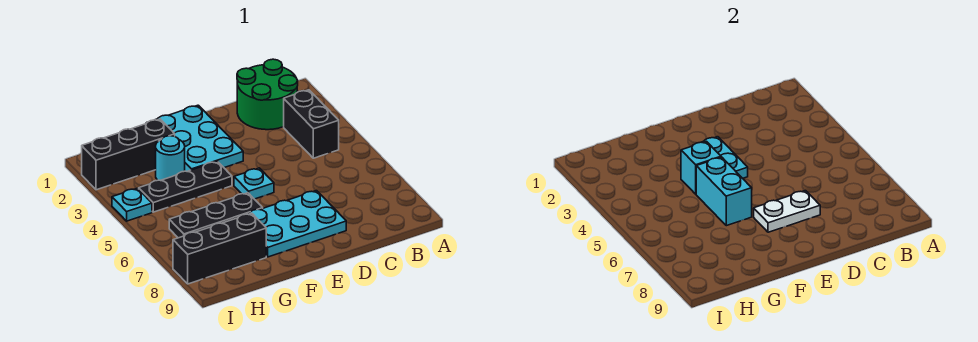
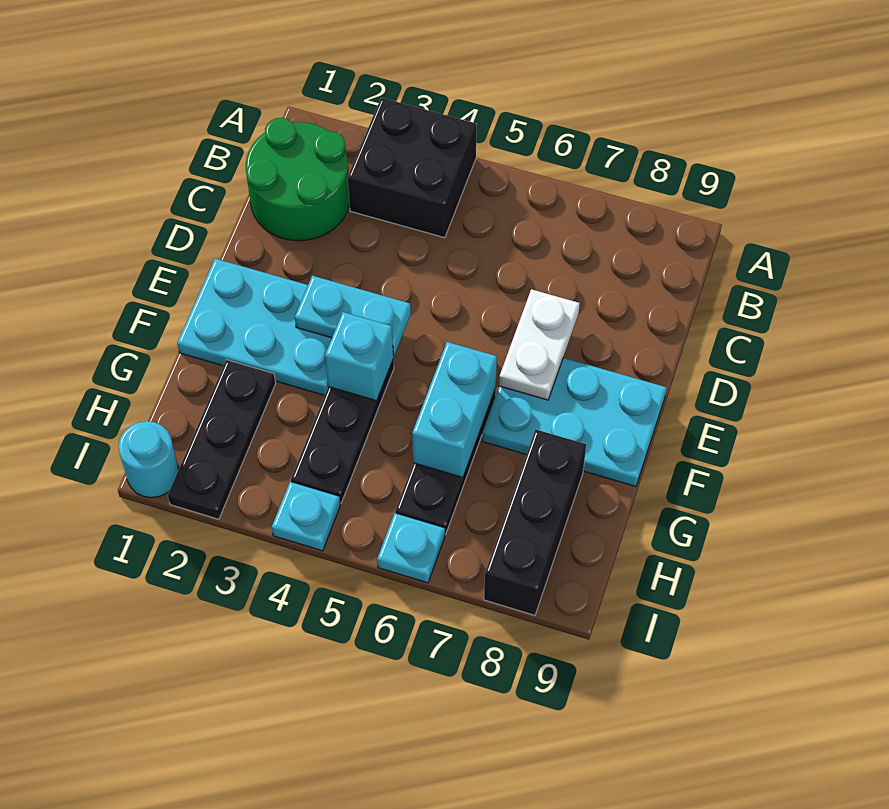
black 1x2 brick [284,90,339,158] -> black 2x2 brick [348,98,477,238]
cyan 2x3 plate [248,191,346,257] -> cyan 2x3 plate turned to [482,358,667,486]
cyan 1x1 plate [234,168,274,199] -> cyan 1x1 plate moved to [377,513,445,583]
cyan 1x2 brick [696,157,752,226] -> cyan 1x2 brick turned to [412,342,497,477]
black 1x3 brick [82,119,175,190] -> black 1x3 plate [168,360,276,519]
cyan 1x1 round brick [156,136,185,180] -> cyan 1x1 round brick moved to [119,421,179,498]

